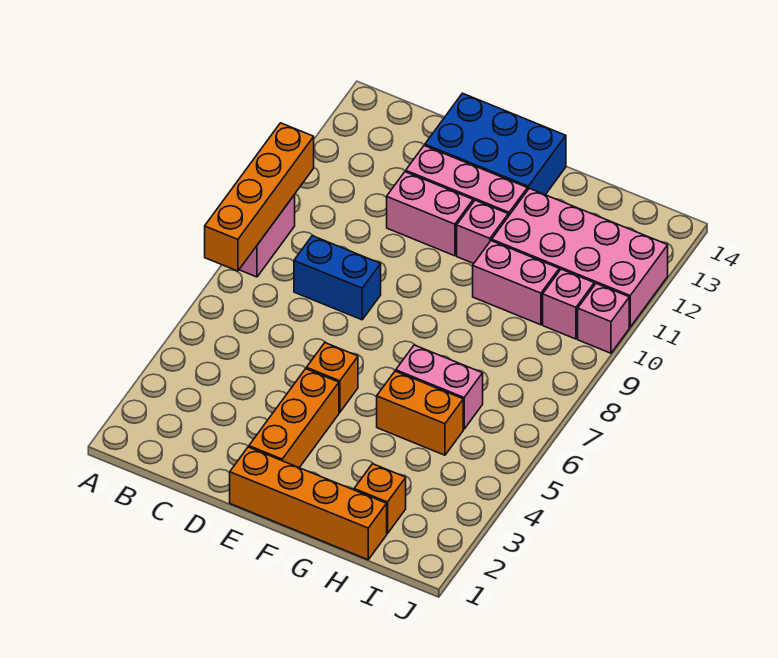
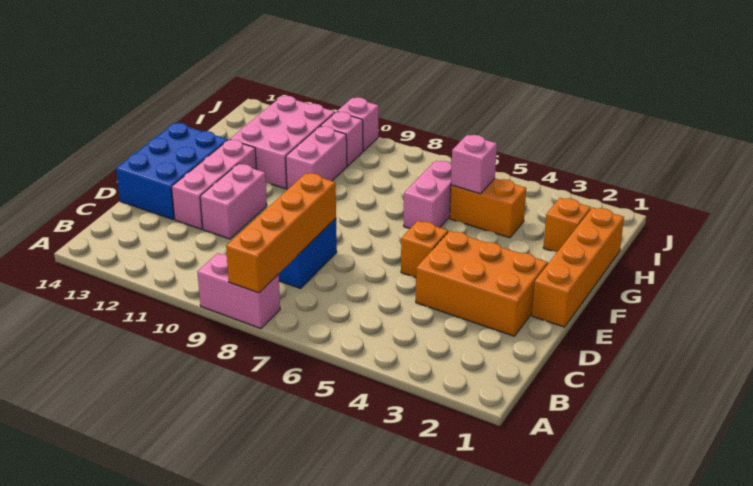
orange 1x4 brick [205,123,314,271] -> orange 1x4 brick turned to [226,173,336,293]
orange 1x3 brick [249,369,339,468] -> orange 2x3 brick [416,231,548,336]
pink 1x1 brick [457,200,508,264] -> pink 1x1 brick moved to [451,135,497,194]
orange 1x2 brick [377,371,463,455] -> orange 1x2 brick turned to [450,179,526,238]
pink 2x4 brick [492,188,668,327] -> pink 2x3 brick [230,96,335,189]

